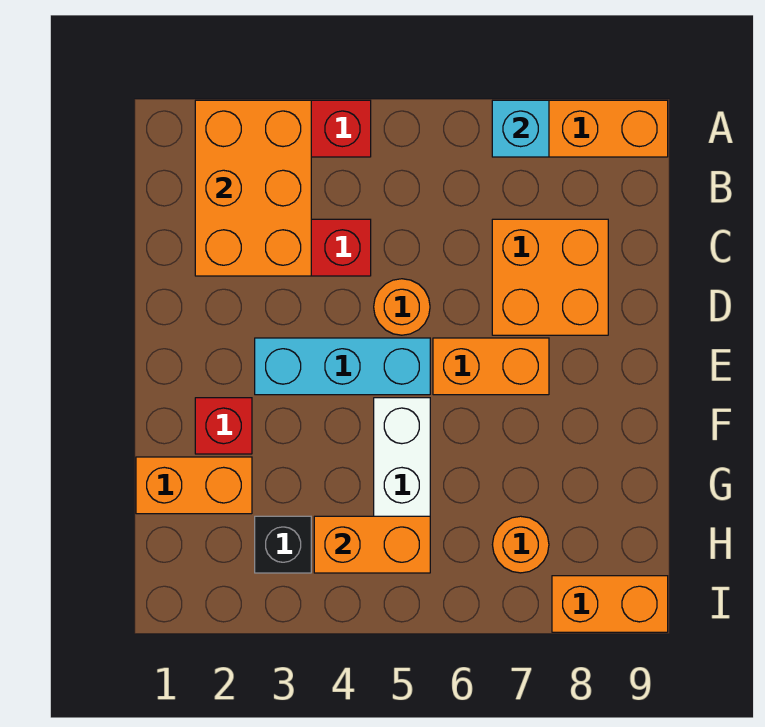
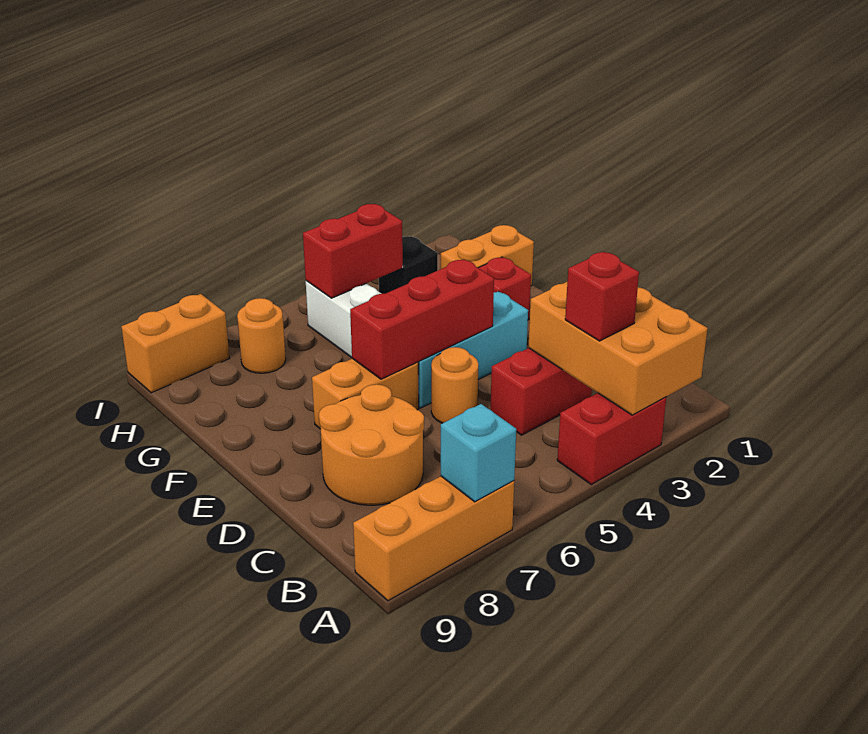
none -> red 1x1 brick [565,252,639,341]
orange 2x2 brick [492,219,608,335] -> orange 2x2 round brick [319,384,424,505]
none -> red 1x3 brick [350,259,494,379]
orange 1x2 brick [314,516,430,573] -> red 1x2 brick [303,204,403,298]

